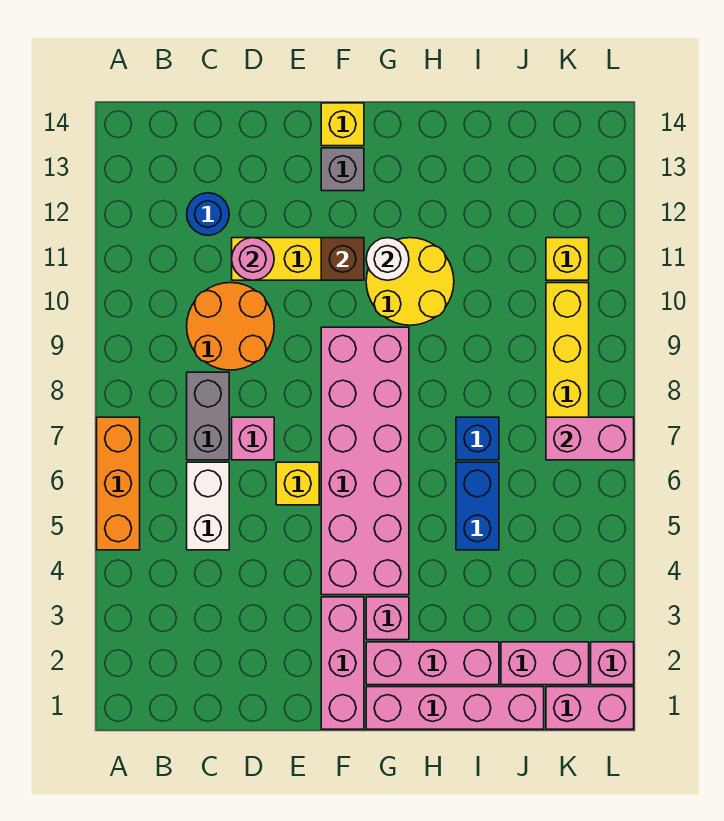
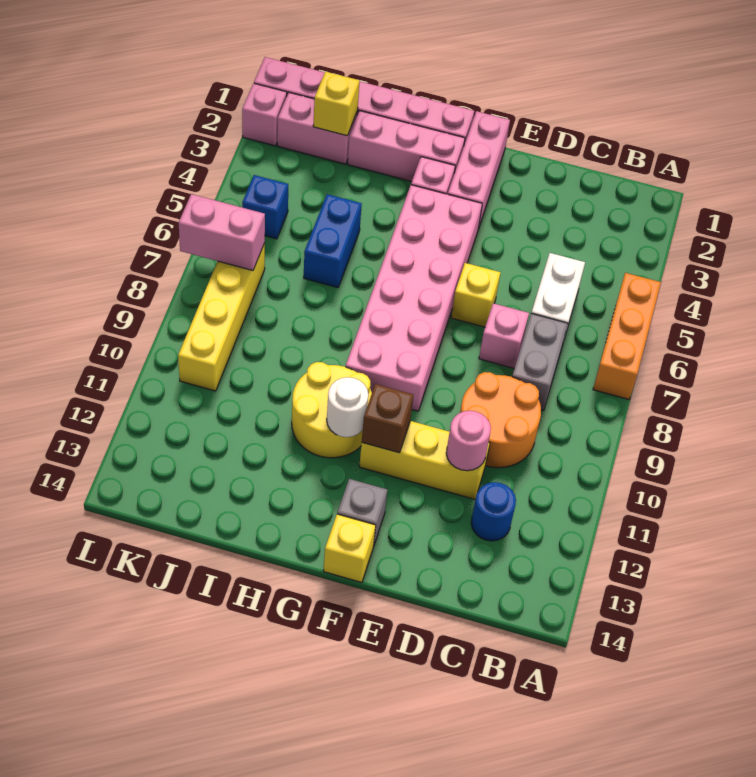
blue 1x1 brick [456,417,499,460] -> blue 1x1 brick moved to [242,175,288,239]
yellow 1x1 brick [546,238,589,280] -> yellow 1x1 brick moved to [313,71,360,136]

